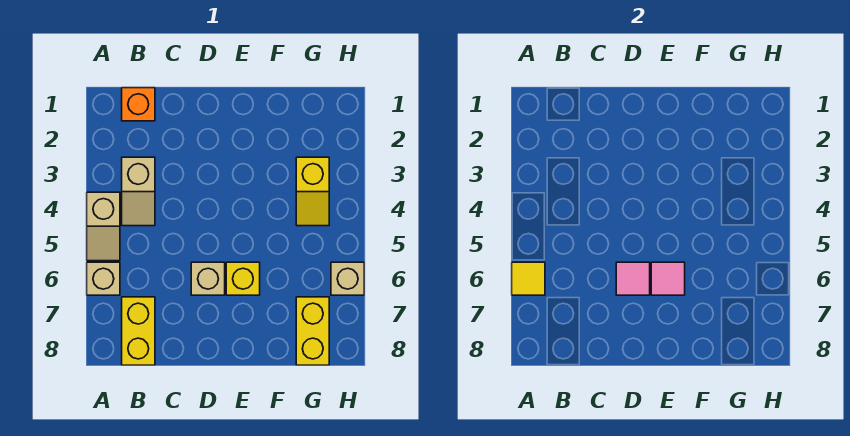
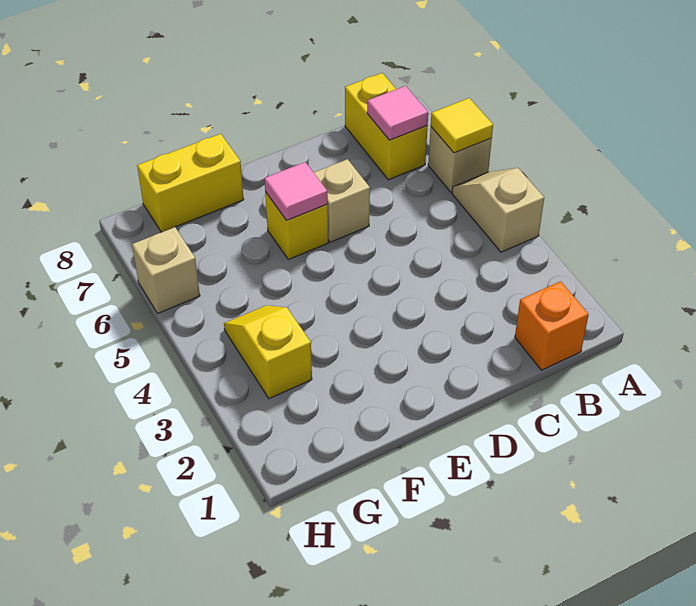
tan 1x2 slope [122,157,155,226] -> none
pink 1x1 tile [616,262,650,295] -> pink 1x1 tile moved to [367,86,428,140]
yellow 1x2 brick [296,297,329,365] -> yellow 1x2 brick turned to [137,134,244,232]

